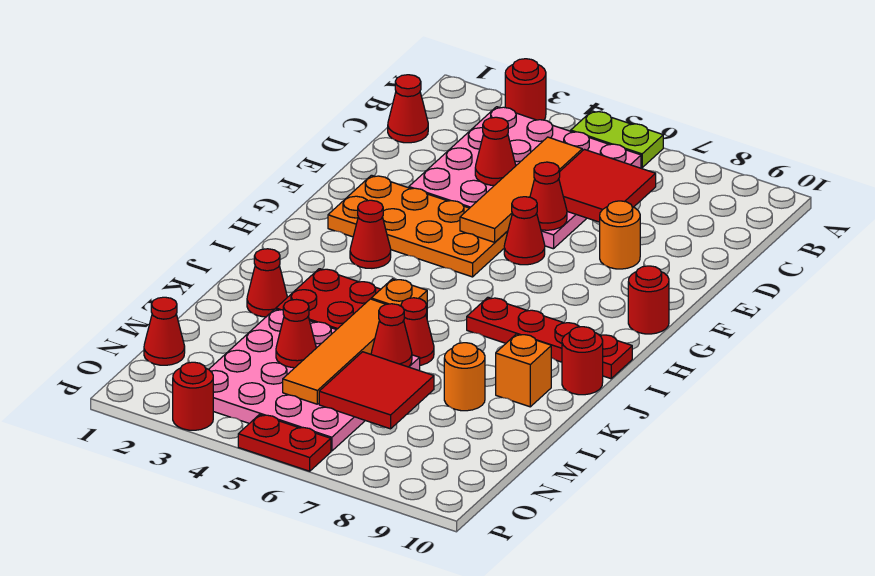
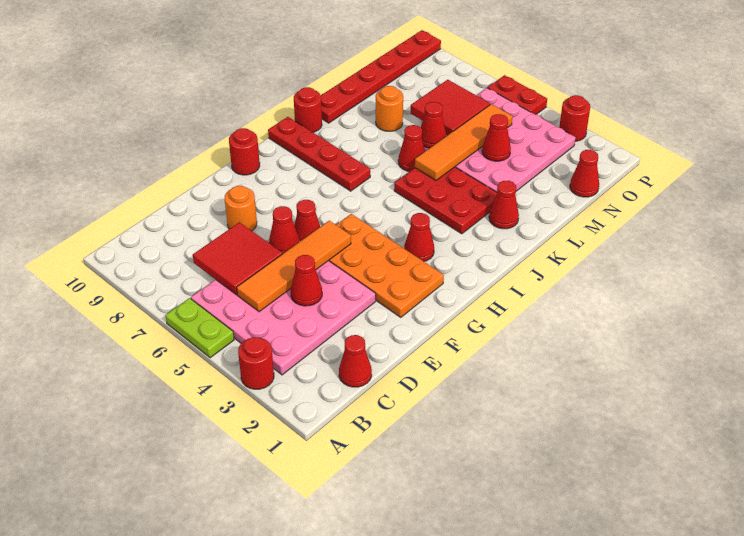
orange 1x1 plate [371,279,427,306] -> none
orange 1x1 brick [496,334,551,407] -> none
none -> red 1x6 plate [321,30,441,123]

